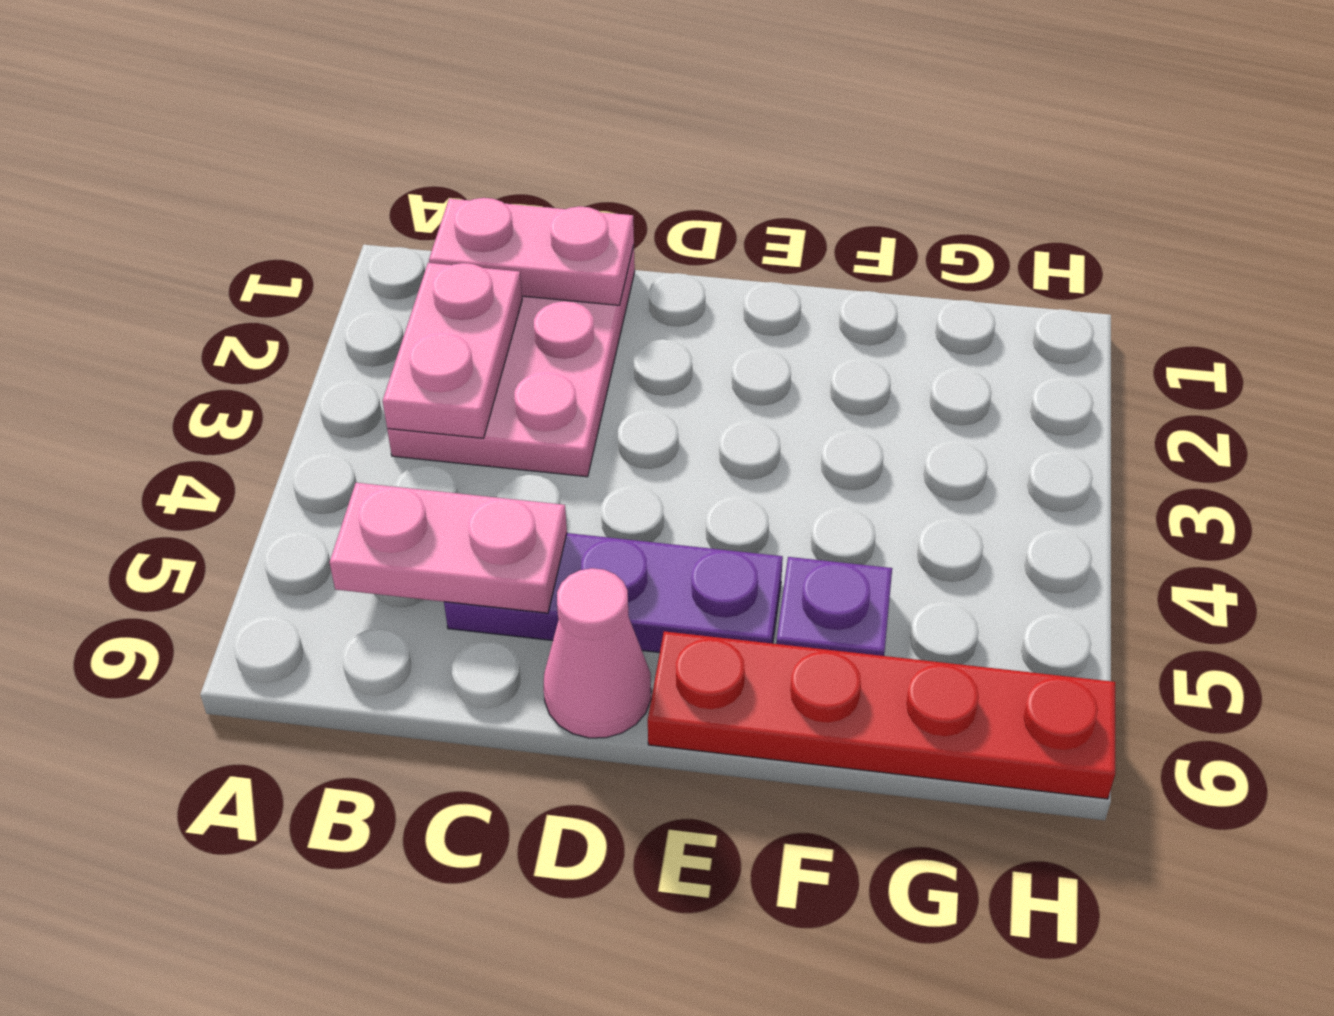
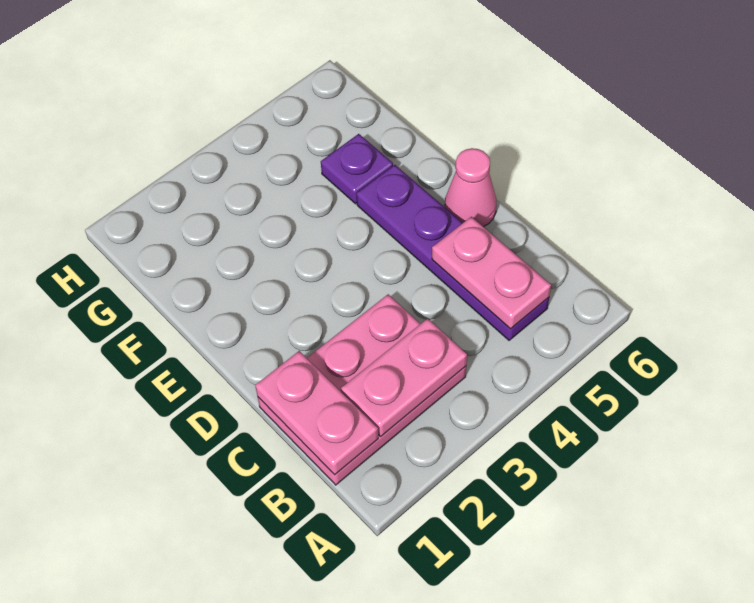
purple 1x3 plate [444,533,783,653] -> purple 1x4 plate [356,165,549,340]
red 1x4 plate [648,631,1115,799] -> none

